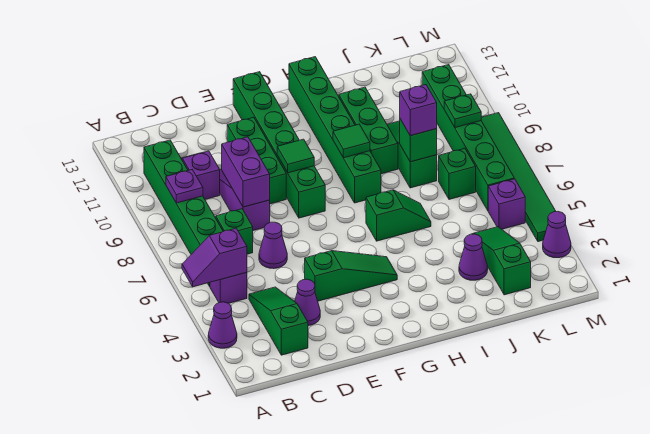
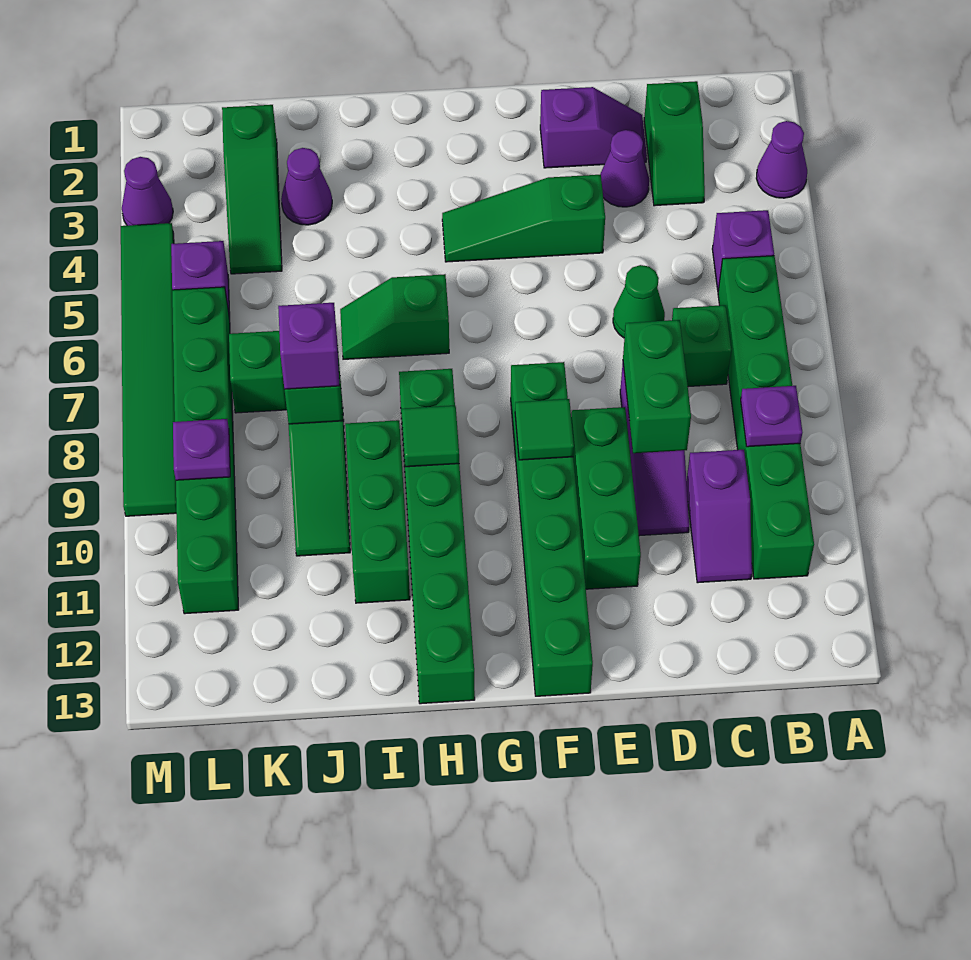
purple 1x2 slope [182,228,247,287] -> purple 1x2 slope moved to [540,87,647,168]
green 1x3 slope [249,287,308,355] -> green 1x2 slope [644,81,705,206]
purple 1x1 cone [259,222,287,269] -> green 1x1 cone [613,265,665,338]
purple 1x2 brick [222,137,270,207] -> green 1x2 brick [623,320,691,453]
green 1x1 plate [444,94,481,128] -> purple 1x1 plate [173,419,230,480]

